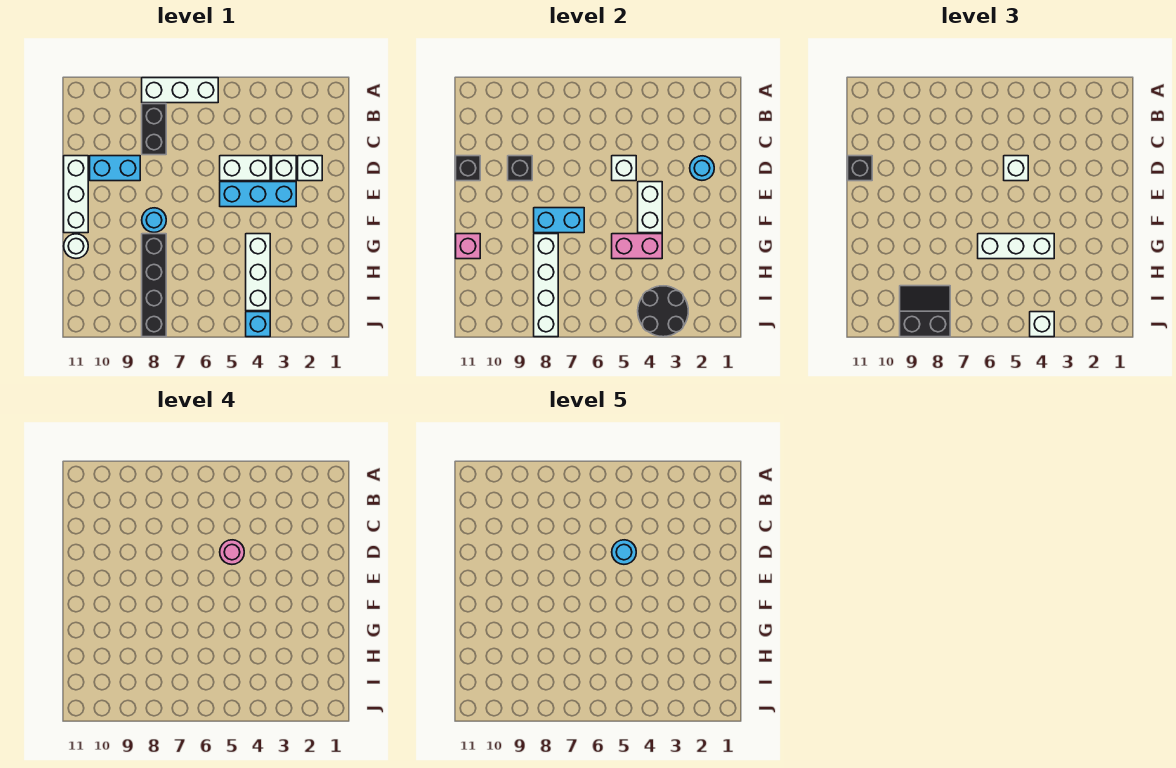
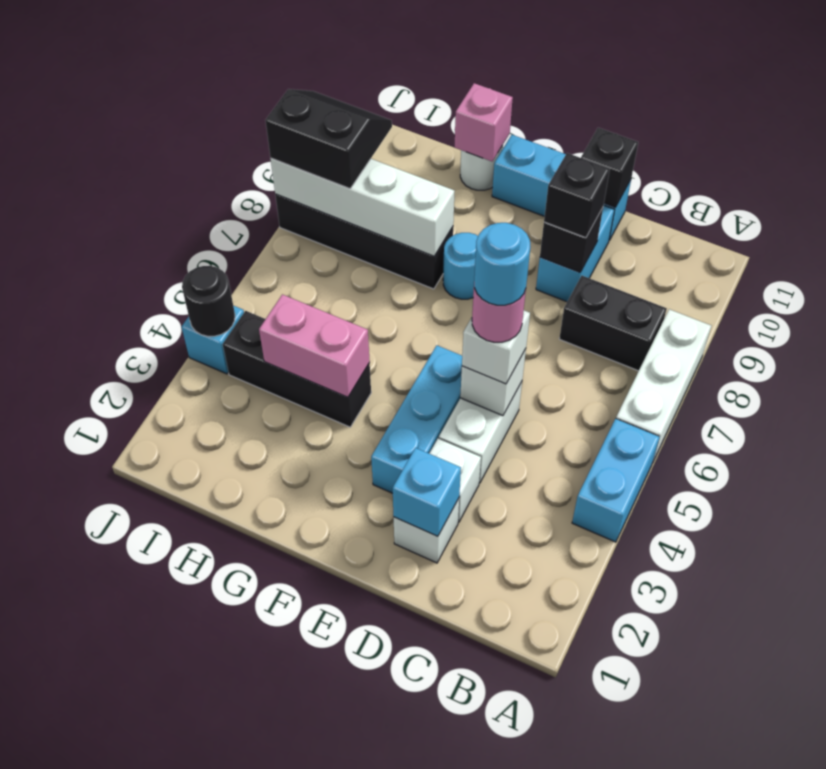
cyan 1x1 round brick [690,156,714,180] -> cyan 1x1 brick [393,448,461,536]
white 1x3 brick [64,156,88,233] -> cyan 1x3 brick [492,135,631,240]
black 1x1 brick [848,156,872,181] -> black 1x1 brick moved to [544,153,610,238]
white 1x2 brick [638,182,662,233] -> none
cyan 1x2 brick [534,208,584,233] -> cyan 1x2 brick moved to [572,419,660,542]
white 1x3 brick [246,234,270,311] -> black 1x3 brick [223,311,371,427]
pink 1x2 brick [612,234,662,259] -> pink 1x2 brick turned to [259,294,370,397]
white 1x3 brick [978,234,1054,259] -> none
black 2x2 round brick [638,286,688,337] -> black 1x1 round brick [182,266,235,336]
black 2x2 slope [900,286,950,337] -> black 2x2 slope turned to [265,89,392,188]
white 1x1 brick [1030,312,1054,337] -> none

